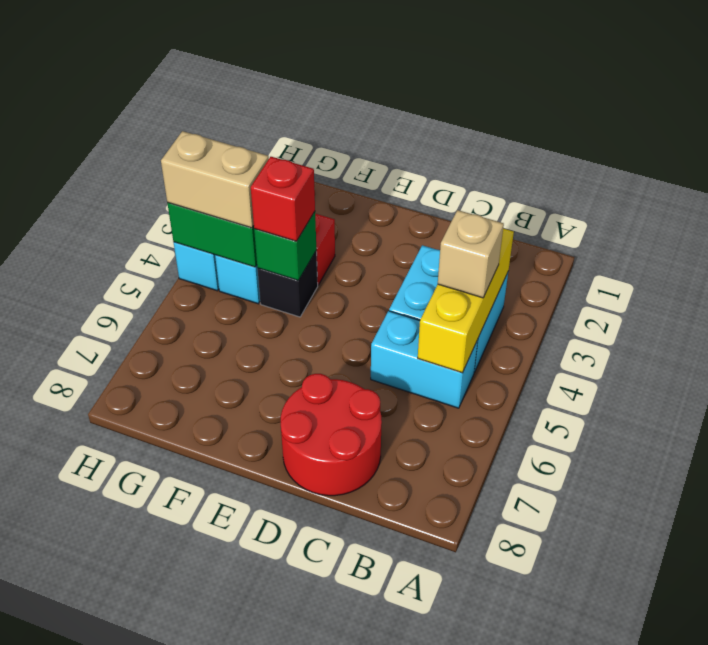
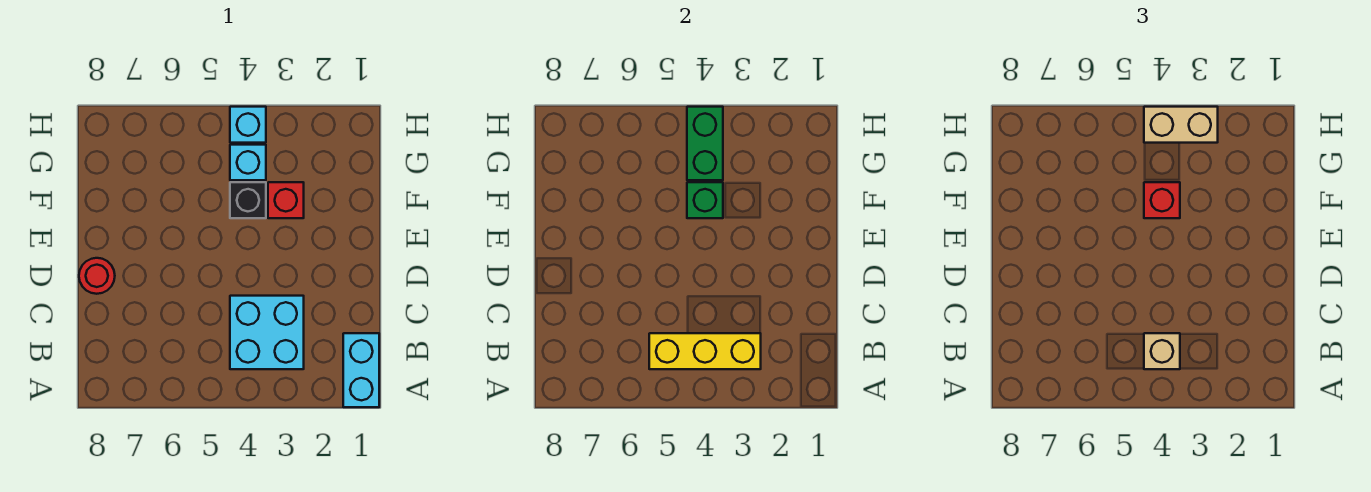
cyan 1x2 brick [371,311,478,408] -> cyan 1x2 brick moved to [343,333,379,407]
red 2x2 round brick [281,374,382,496] -> red 1x1 round brick [79,258,115,294]
tan 1x2 brick [161,131,269,228] -> tan 1x2 brick turned to [1144,107,1218,143]

